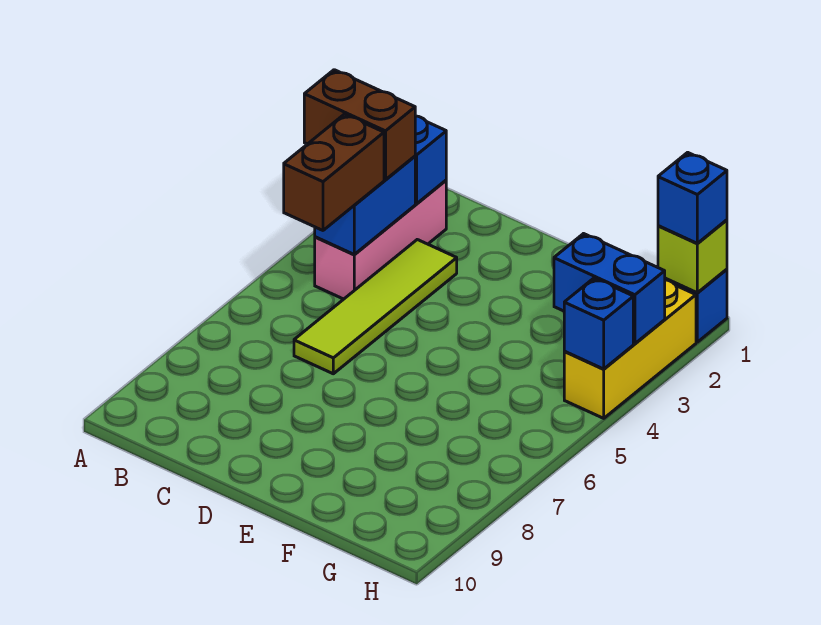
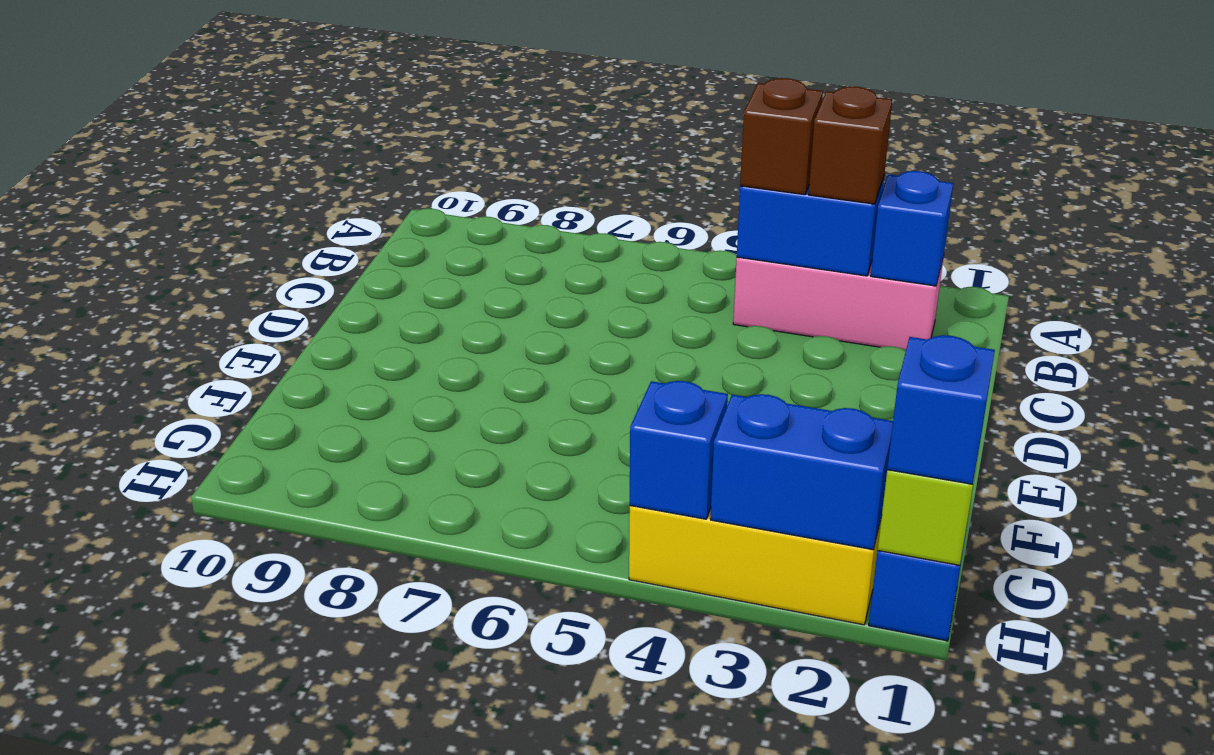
brown 1x2 brick [304,70,415,180] -> brown 1x1 brick [809,86,892,204]
brown 1x2 brick [284,114,384,230] -> brown 1x1 brick [740,78,823,195]
lime 1x4 tile [294,240,457,374] -> none
blue 1x2 brick [554,234,665,344] -> blue 1x2 brick turned to [710,394,893,550]

